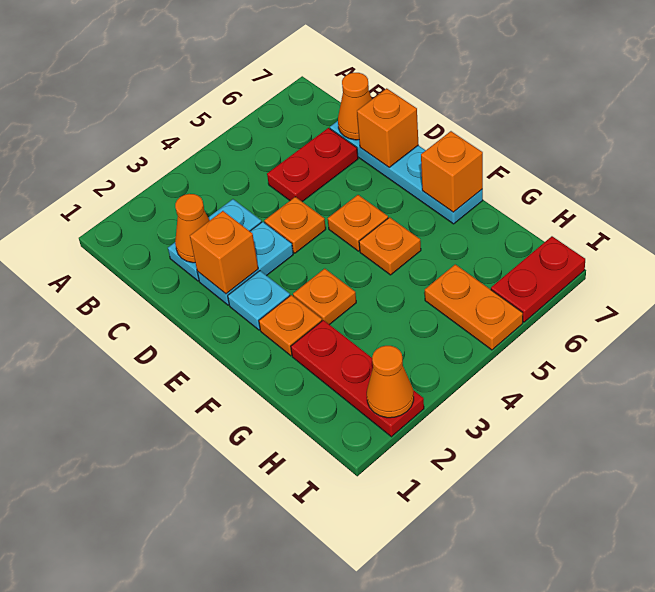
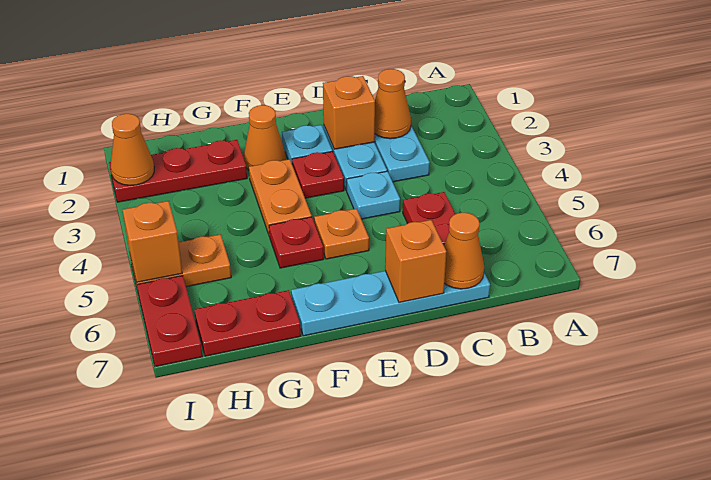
orange 1x1 plate [264,197,326,253] -> cyan 1x1 plate [347,171,400,219]
none -> red 1x1 plate [292,151,344,198]
orange 1x1 plate [259,295,322,356] -> orange 1x1 cone [244,105,286,170]
orange 1x1 plate [293,269,356,325] -> orange 1x2 plate [249,159,312,236]
orange 1x1 plate [359,217,421,275] -> red 1x1 plate [269,217,324,268]
orange 1x1 brick [421,131,483,212] -> orange 1x1 brick moved to [123,201,182,282]
none -> red 1x2 plate [194,290,301,356]

